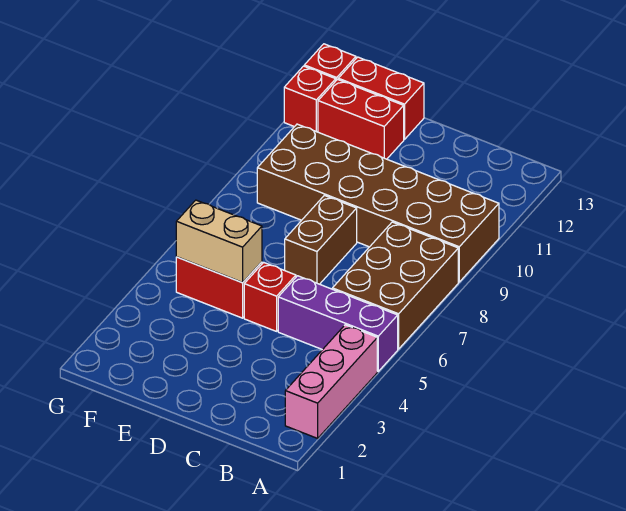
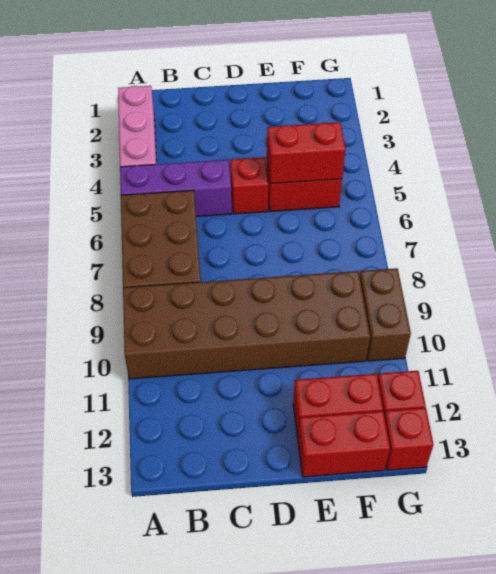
brown 1x2 brick [285,195,357,284] -> brown 1x2 brick moved to [360,268,411,361]
tan 1x2 brick [176,200,262,283] -> red 1x2 brick [267,122,346,184]

